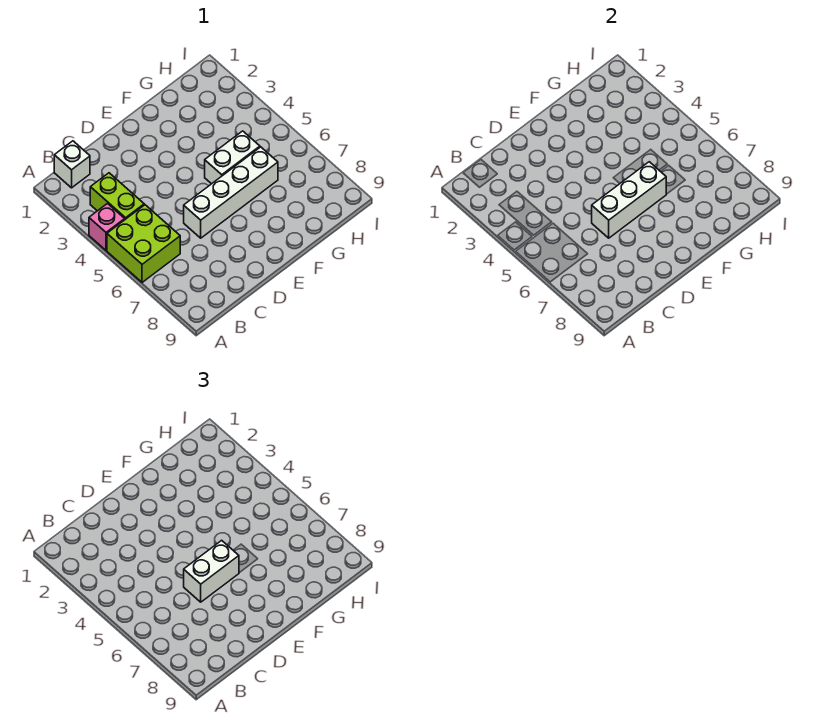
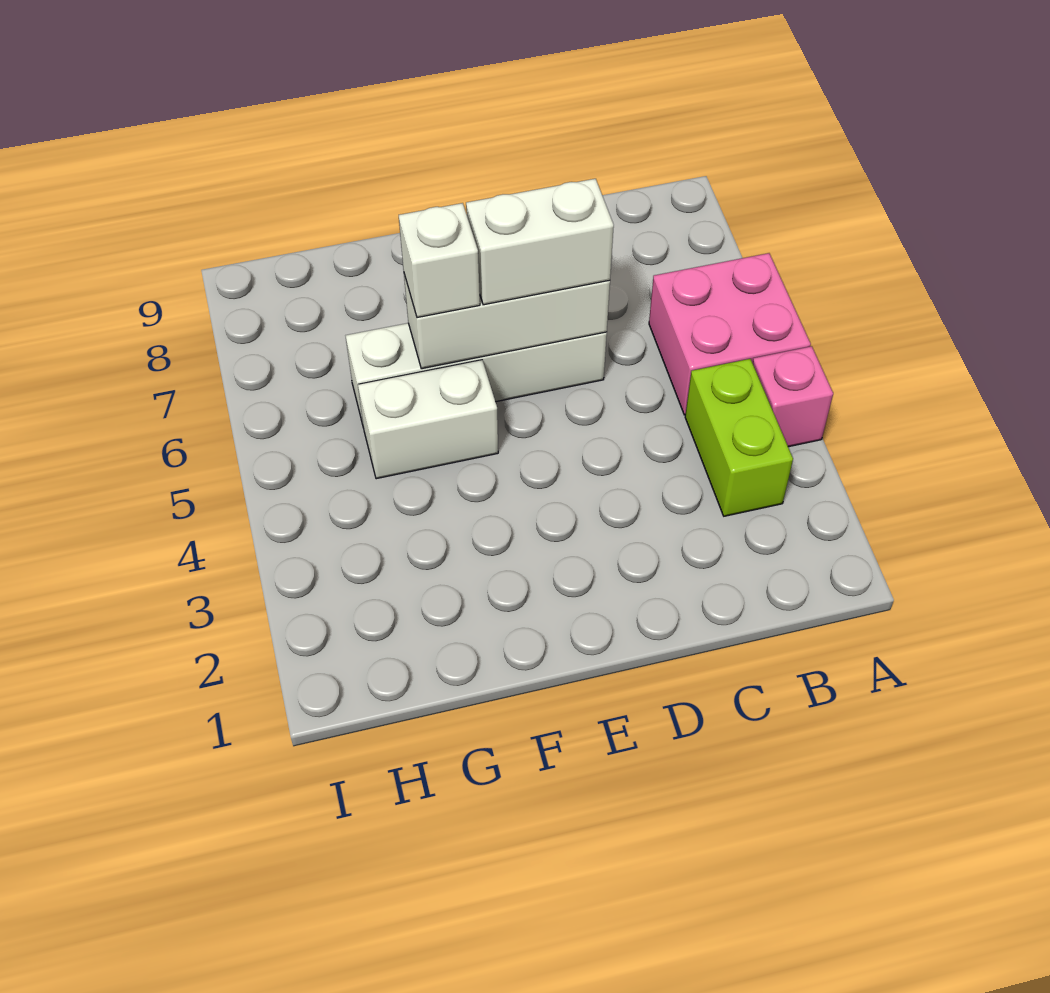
lime 2x2 brick [107,205,180,282] -> pink 2x2 brick [649,253,811,415]
white 1x1 brick [54,141,90,188] -> white 1x1 brick moved to [399,203,480,318]

